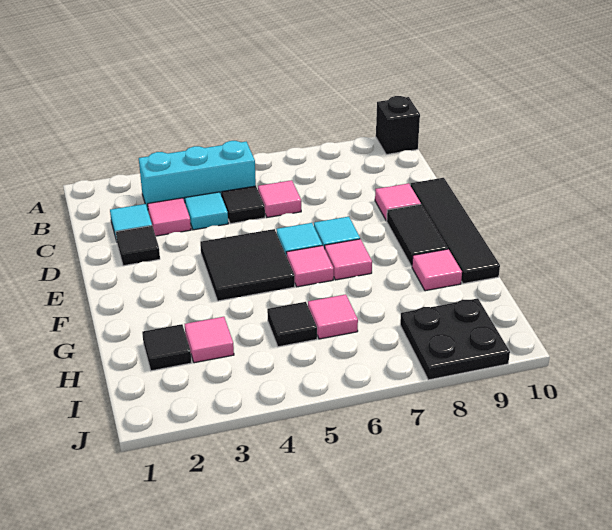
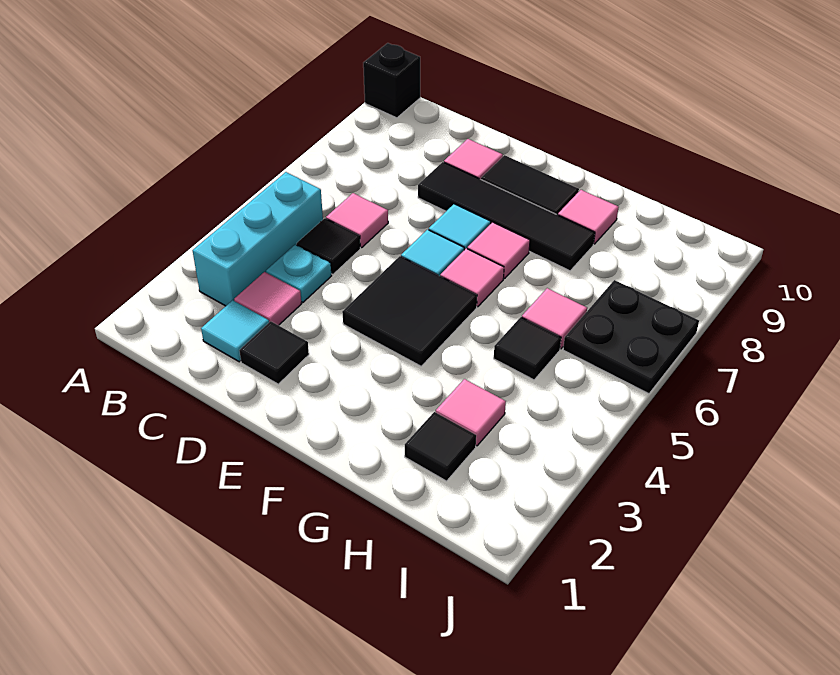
cyan 1x1 tile [185,192,228,230] -> cyan 1x1 plate [266,245,332,302]
black 1x4 tile [411,178,500,284] -> black 1x4 tile moved to [418,162,595,271]
black 2x2 plate [400,298,510,380] -> black 2x2 plate moved to [563,280,699,394]

